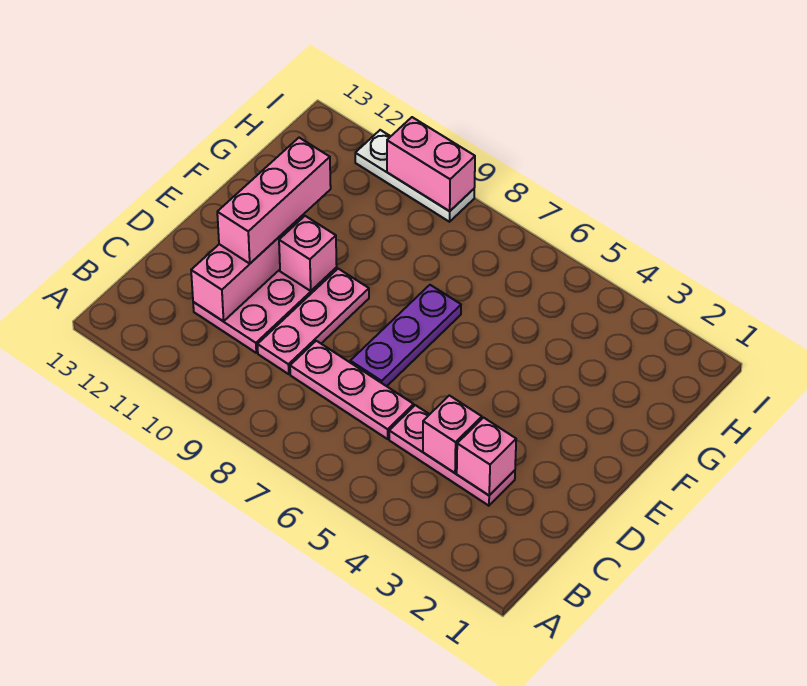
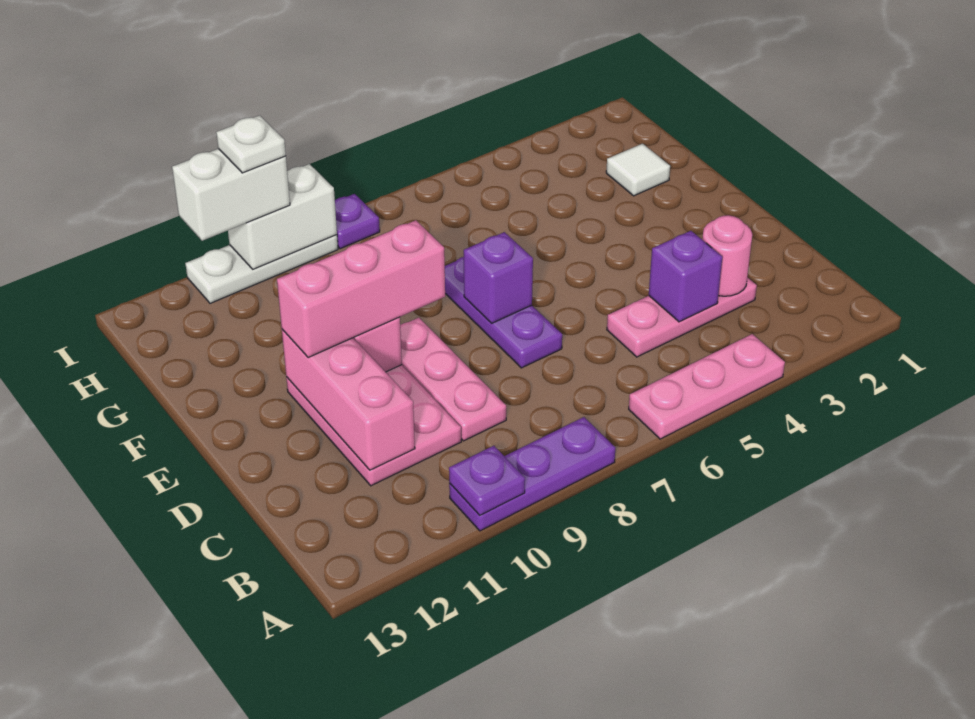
none -> purple 1x3 plate [449,417,615,531]
none -> purple 1x1 plate [449,446,525,515]
pink 1x1 brick [457,418,516,495] -> pink 1x1 round brick [702,215,752,296]
pink 1x1 brick [423,395,482,473] -> purple 1x1 brick [649,231,722,322]
pink 1x3 plate [290,341,414,439] -> pink 1x3 plate moved to [629,334,785,439]
pink 1x3 brick [217,138,331,263] -> pink 1x3 brick turned to [277,220,445,358]
none -> purple 1x1 brick [464,232,533,323]
none -> white 1x1 tile [606,144,670,196]
none -> purple 1x1 plate [335,194,380,249]
pink 1x2 brick [387,117,475,211] -> white 1x2 brick [228,164,337,269]
none -> white 1x2 brick [172,149,290,241]
none -> white 1x1 plate [216,115,286,173]

